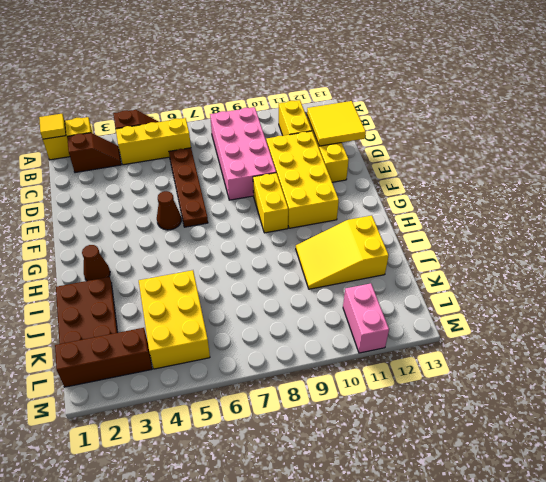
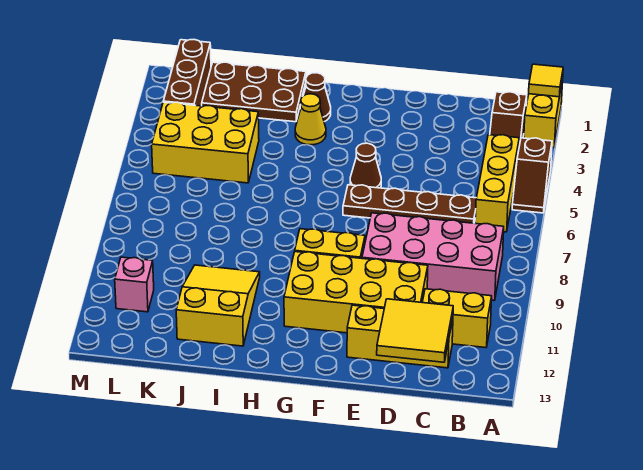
none -> yellow 1x1 cone [295,94,326,145]
pink 1x2 brick [343,283,389,353] -> pink 1x1 brick [115,257,154,312]

